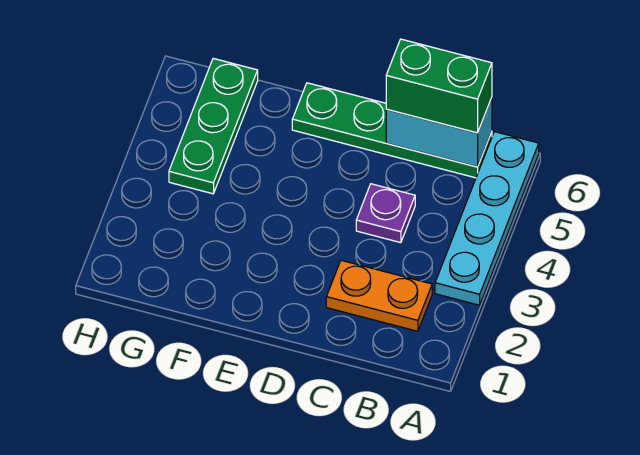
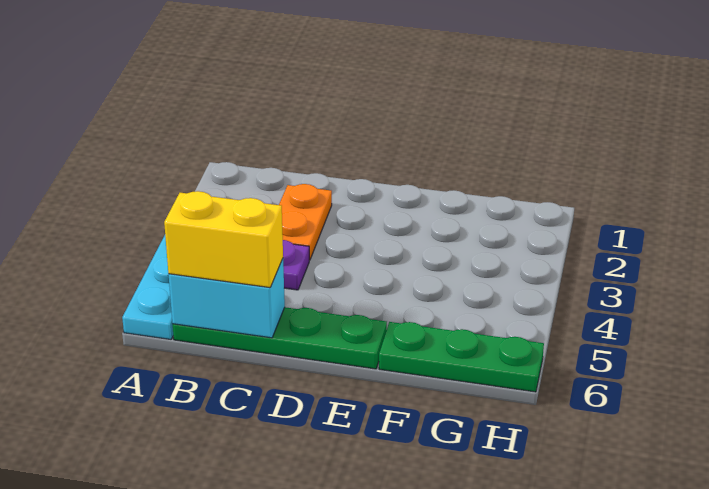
orange 1x2 plate [326,260,432,331] -> orange 1x2 plate turned to [279,184,332,260]
green 1x2 brick [386,39,492,133] -> yellow 1x2 brick [164,191,283,288]
green 1x3 plate [169,58,258,194] -> green 1x3 plate turned to [379,322,544,392]

